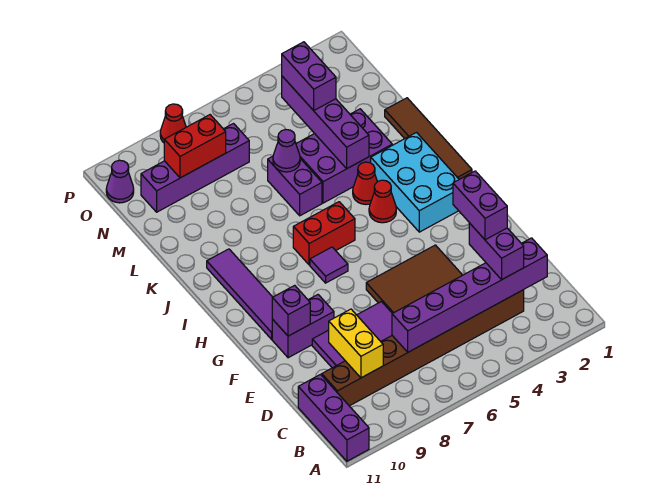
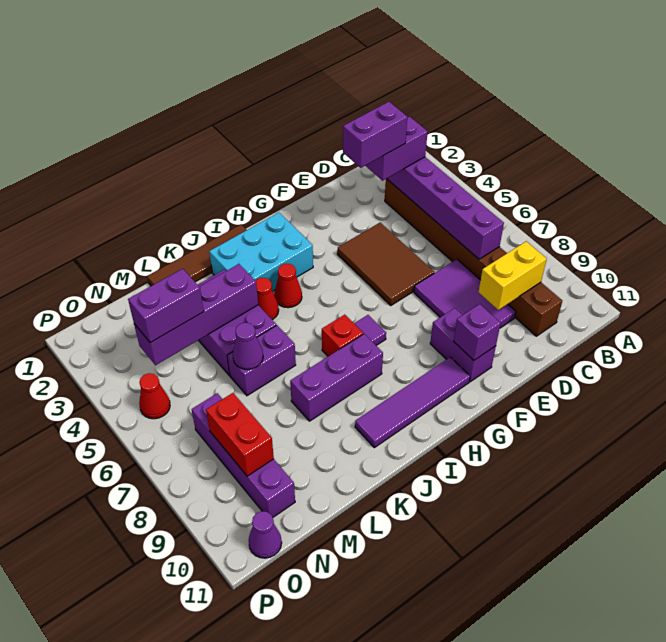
purple 1x3 brick [298,375,369,461] -> purple 1x3 brick moved to [290,334,383,421]
red 1x2 brick [293,202,355,265] -> red 1x1 brick [322,315,363,356]
red 1x1 cone [160,104,186,143] -> red 1x1 cone moved to [139,373,170,419]

